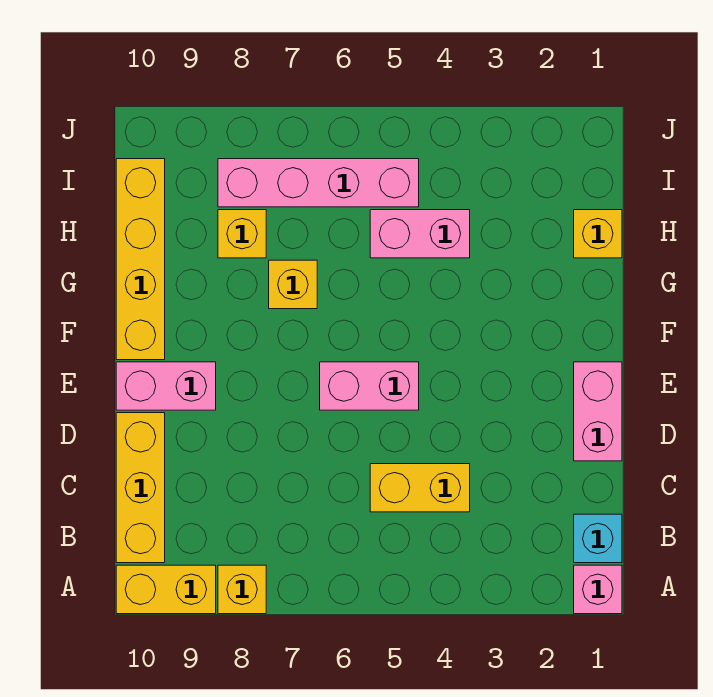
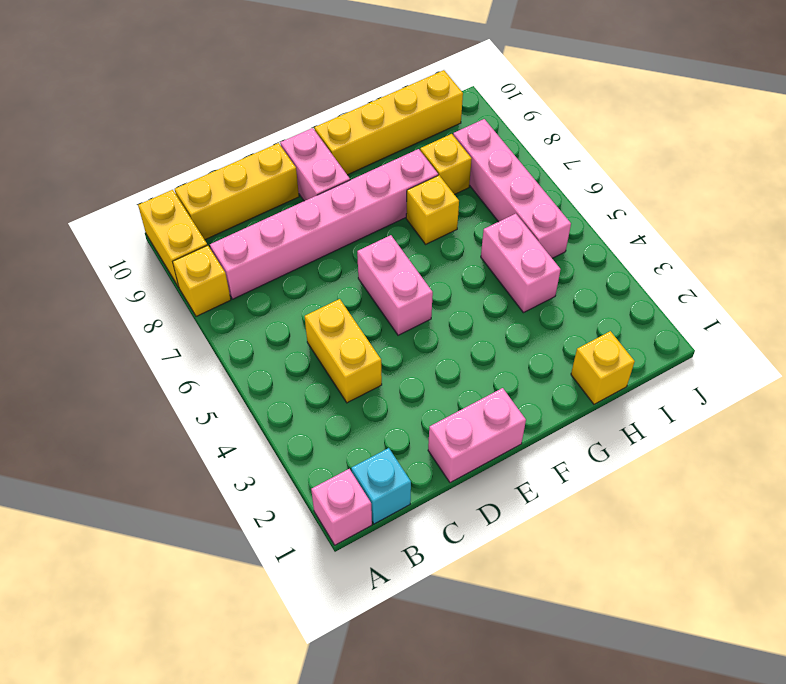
none -> pink 1x6 brick [210,149,438,299]

